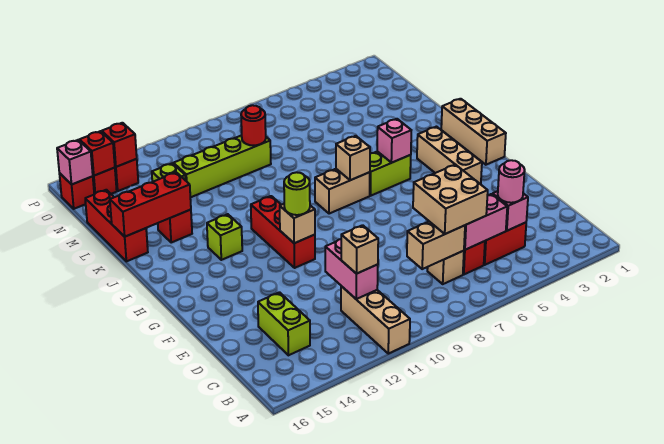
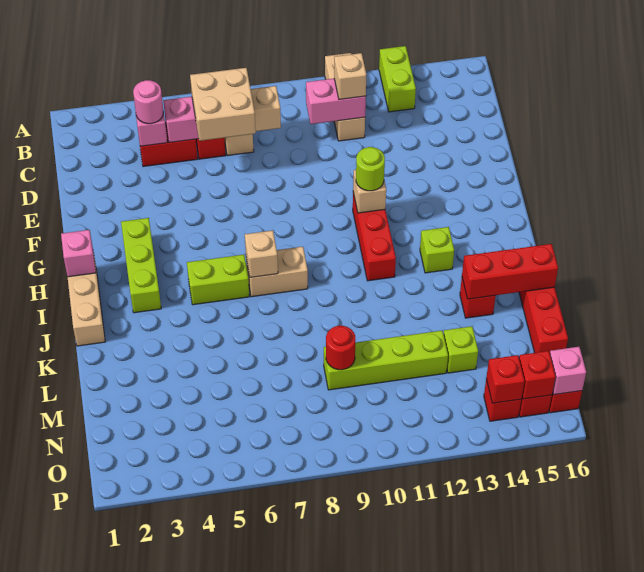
pink 1x2 brick [325,239,378,299] -> pink 1x2 brick turned to [306,78,366,124]
lime 1x2 brick [258,292,310,355] -> lime 1x2 brick moved to [379,46,416,112]
tan 1x3 brick [417,127,482,184] -> lime 1x3 brick [121,218,161,313]
pink 1x1 brick [377,119,411,163] -> pink 1x1 brick moved to [61,230,96,277]

